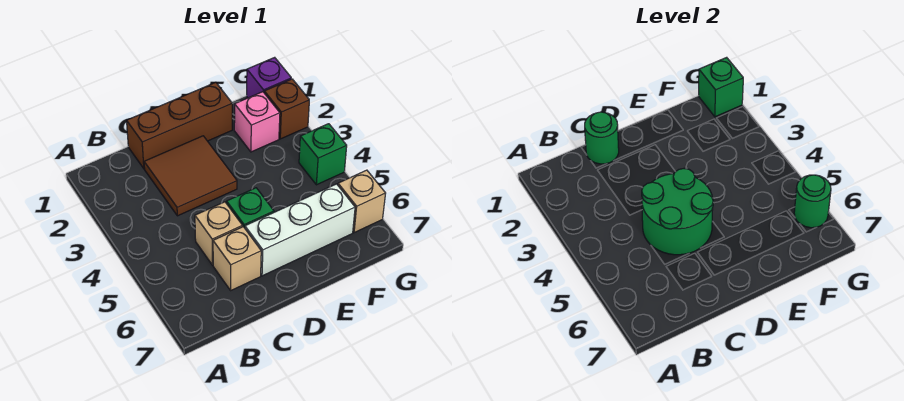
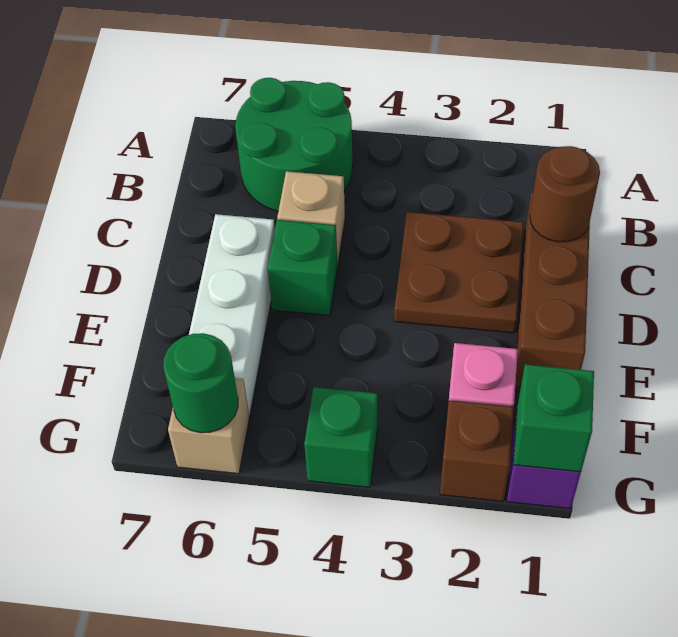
green 1x1 round brick [585,112,619,164] -> brown 1x1 round brick [530,146,600,242]
brown 2x2 tile [144,136,237,216] -> brown 2x2 plate [394,212,524,333]
green 2x2 round brick [642,169,713,255] -> green 2x2 round brick moved to [235,78,353,211]
tan 1x1 brick [213,227,261,290] -> none

